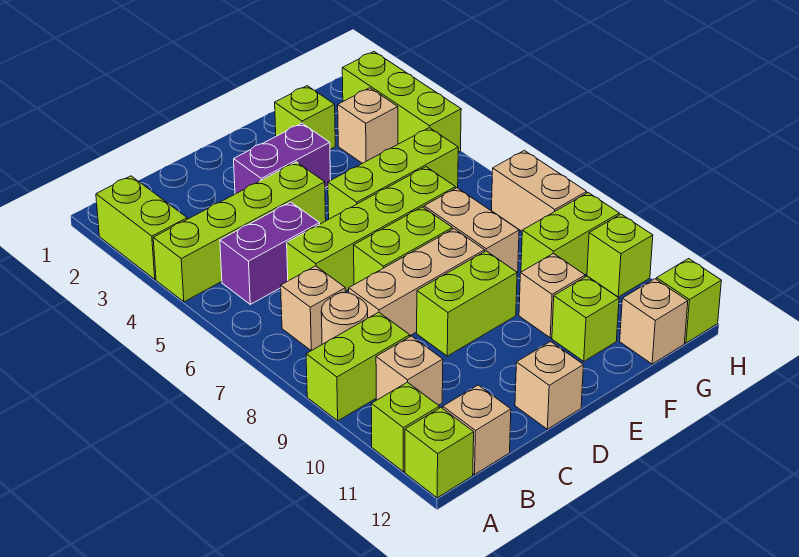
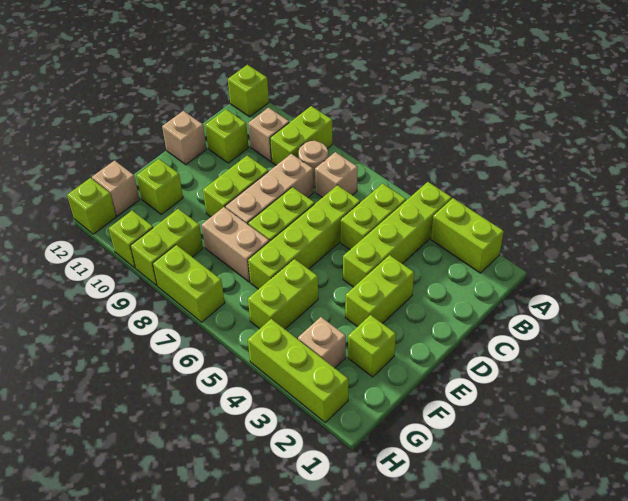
lime 1x1 brick [371,382,439,472] -> lime 1x1 brick moved to [205,109,249,163]
purple 1x2 brick [220,202,320,304] -> lime 1x2 brick [341,184,406,250]
tan 1x1 brick [443,385,511,474] -> none
purple 1x2 brick [234,123,331,194] -> lime 1x2 brick [345,255,414,327]
lime 1x3 brick [328,128,458,219] -> lime 1x2 brick [248,259,318,329]
tan 1x1 brick [519,253,585,338] -> none
tan 1x2 brick [492,150,587,231] -> lime 1x2 brick [153,245,225,322]

